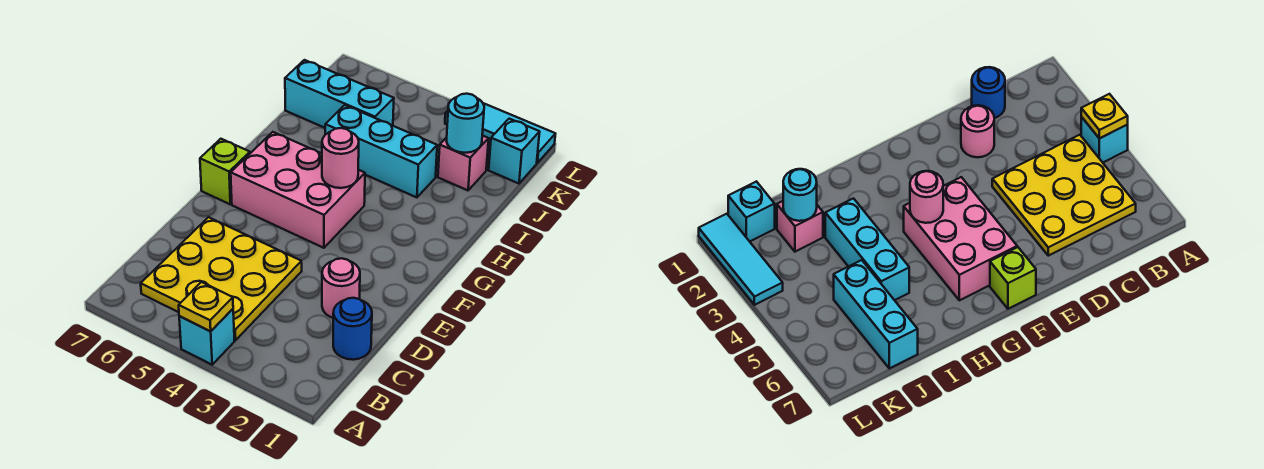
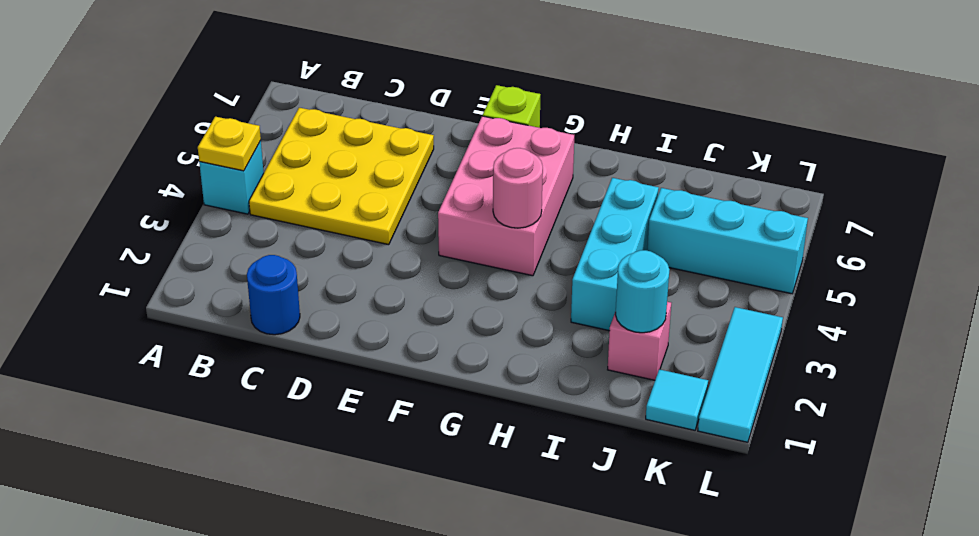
pink 1x1 round brick [322,258,360,318] -> none
cyan 1x3 brick [285,60,394,128] -> cyan 1x3 brick turned to [647,188,808,294]
cyan 1x1 brick [489,119,540,184] -> cyan 1x1 tile [646,369,708,430]

